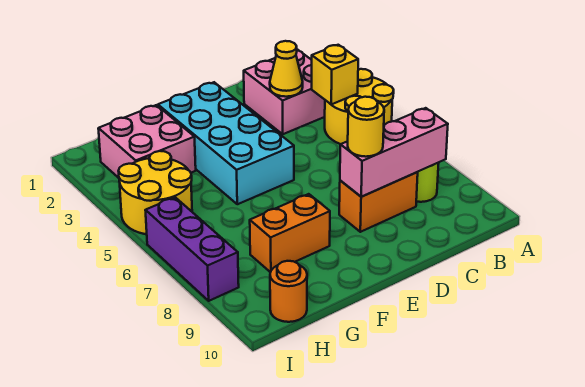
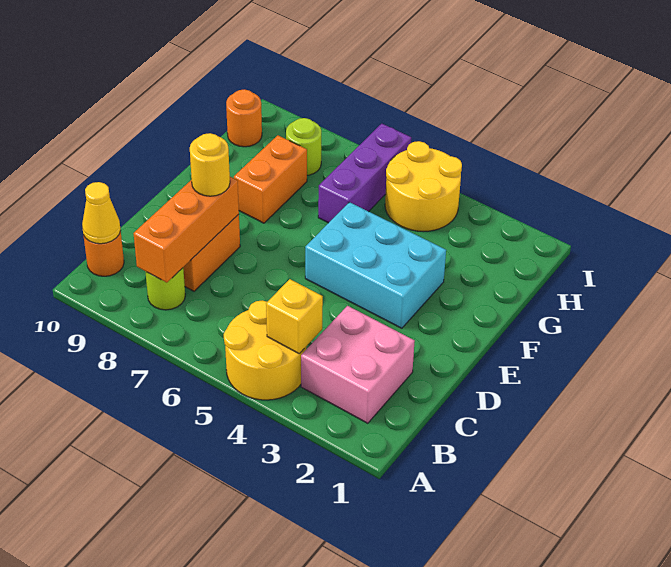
pink 1x3 brick [340,108,448,197] -> orange 1x3 brick [133,177,239,283]
none -> orange 1x1 round brick [84,231,124,276]
yellow 1x1 cone [270,41,303,97] -> yellow 1x1 cone moved to [82,182,121,244]
cyan 2x4 brick [158,82,294,204] -> cyan 2x3 brick [305,202,446,328]
pink 2x2 brick [98,105,196,178] -> none
none -> lime 1x1 round brick [286,118,321,175]
purple 1x3 brick [145,197,239,301] -> purple 1x3 brick turned to [318,124,411,223]

